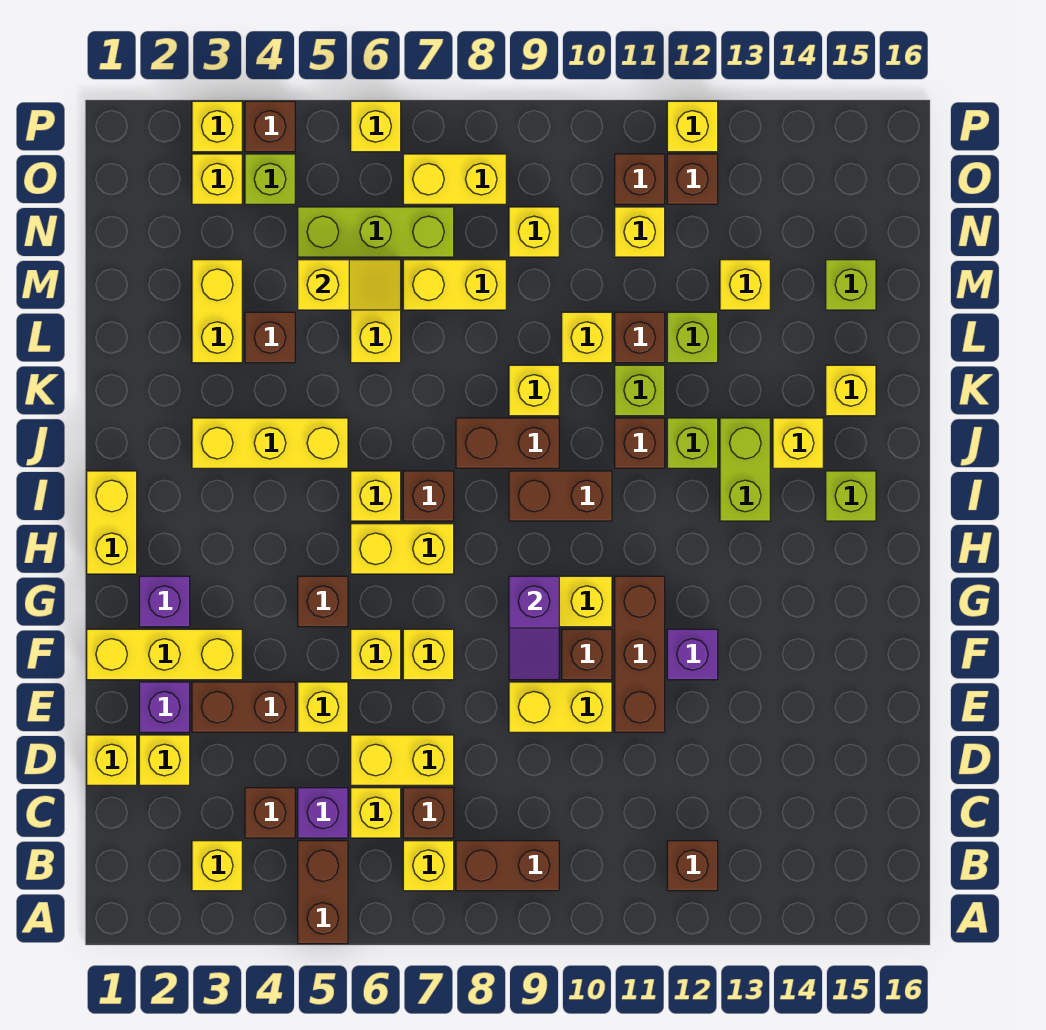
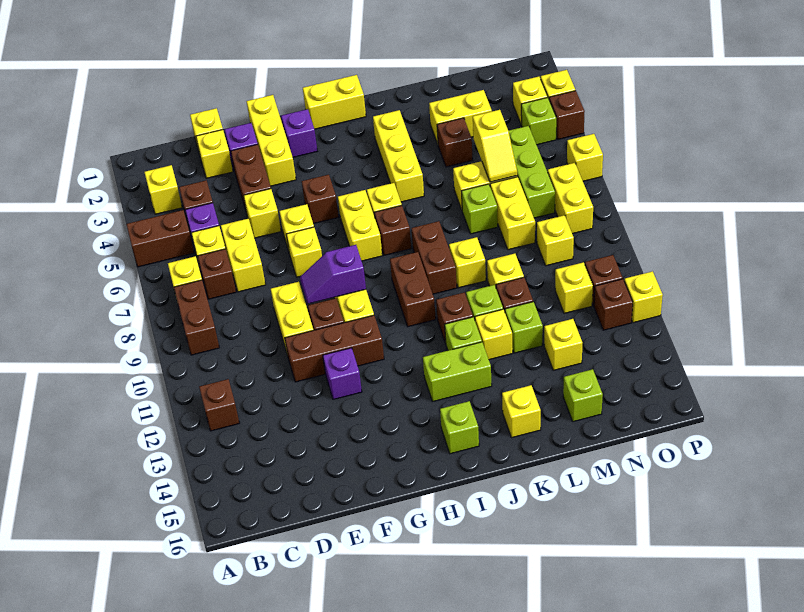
yellow 1x1 brick [773,418,823,468] -> yellow 1x1 brick moved to [475,309,513,360]
none -> lime 1x1 brick [462,184,498,234]

